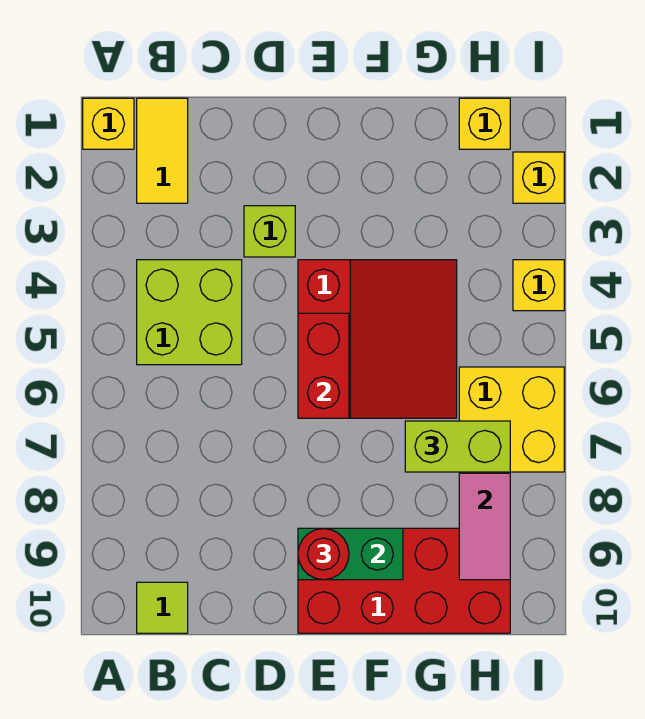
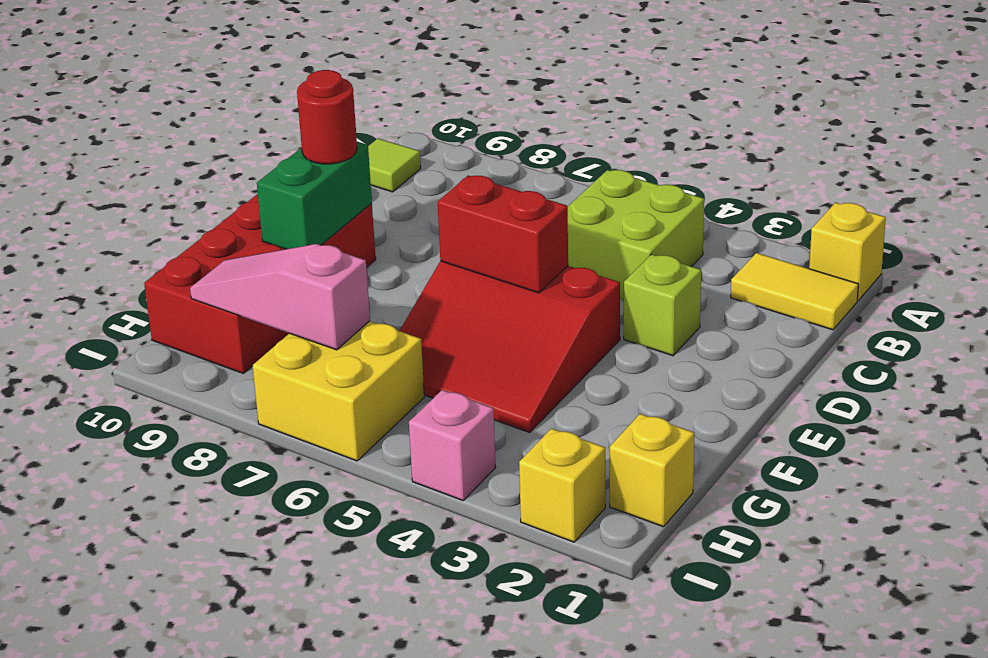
lime 1x2 brick [405,421,510,472] -> none
yellow 1x1 brick [513,260,564,311] -> pink 1x1 brick [409,390,496,501]

